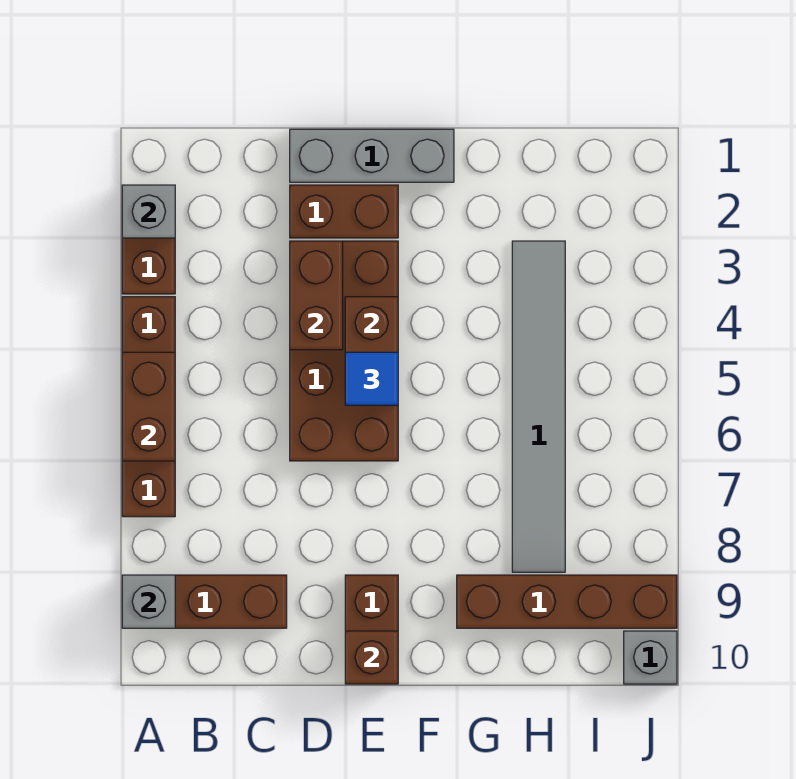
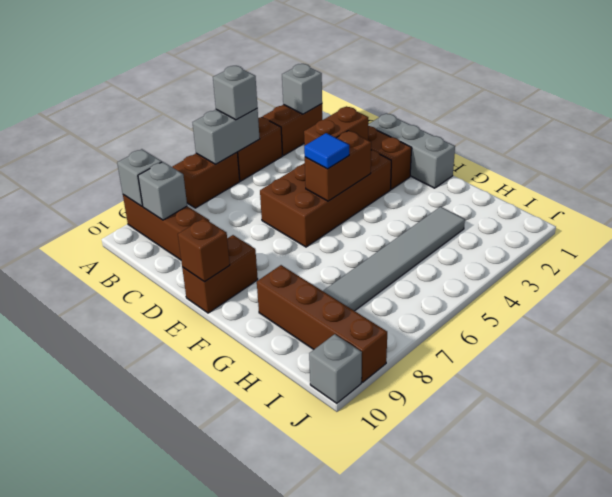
brown 1x2 brick [122,352,175,461] -> grey 1x2 brick [192,109,260,164]
none -> grey 1x1 brick [213,66,258,120]
none -> grey 1x1 brick [138,162,187,220]

